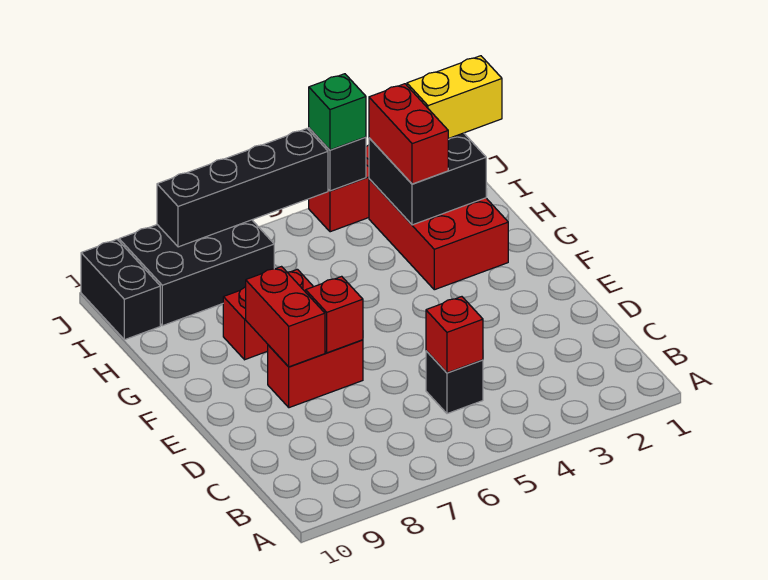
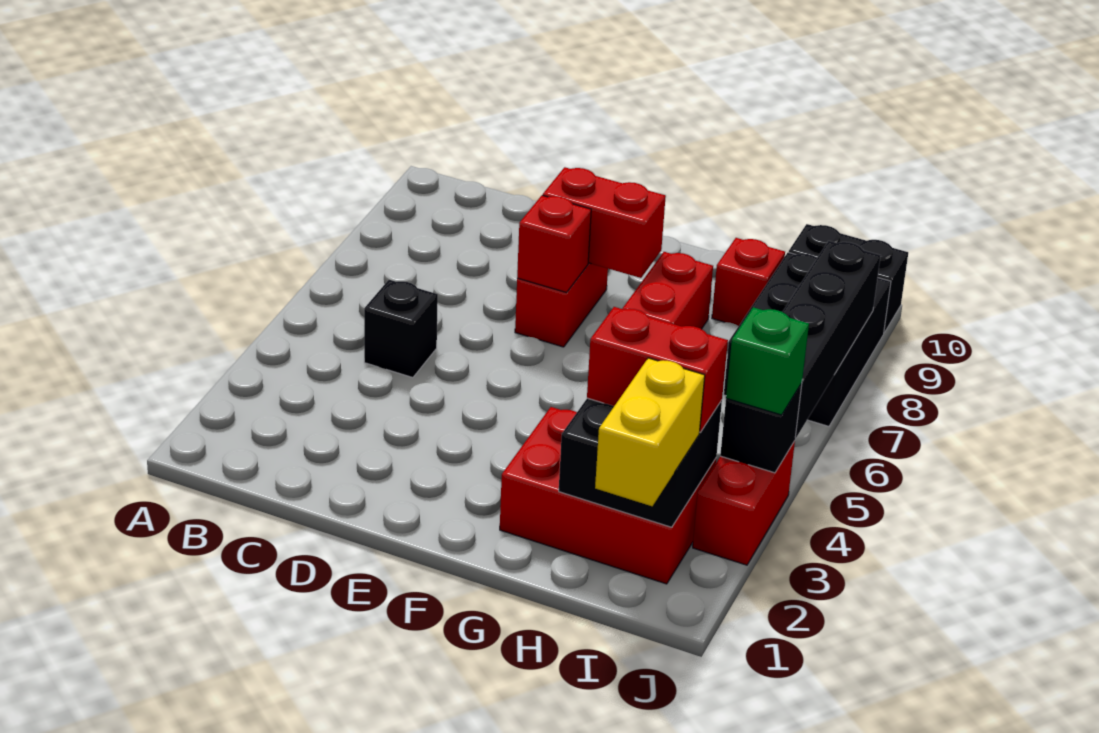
red 1x1 brick [426,297,483,373] -> red 1x1 brick moved to [712,238,785,326]

